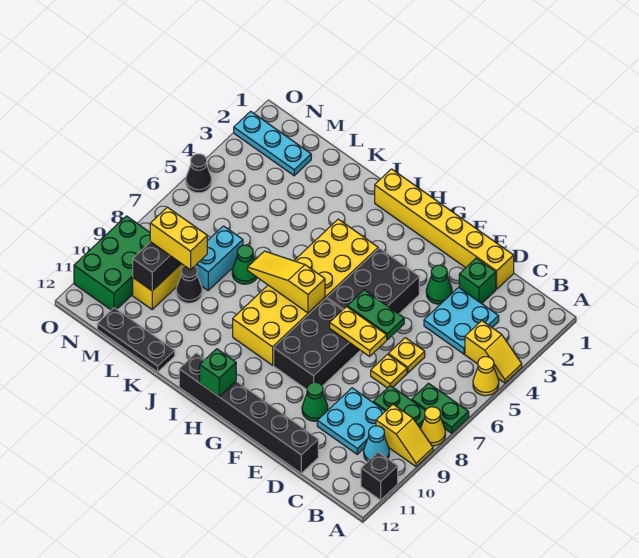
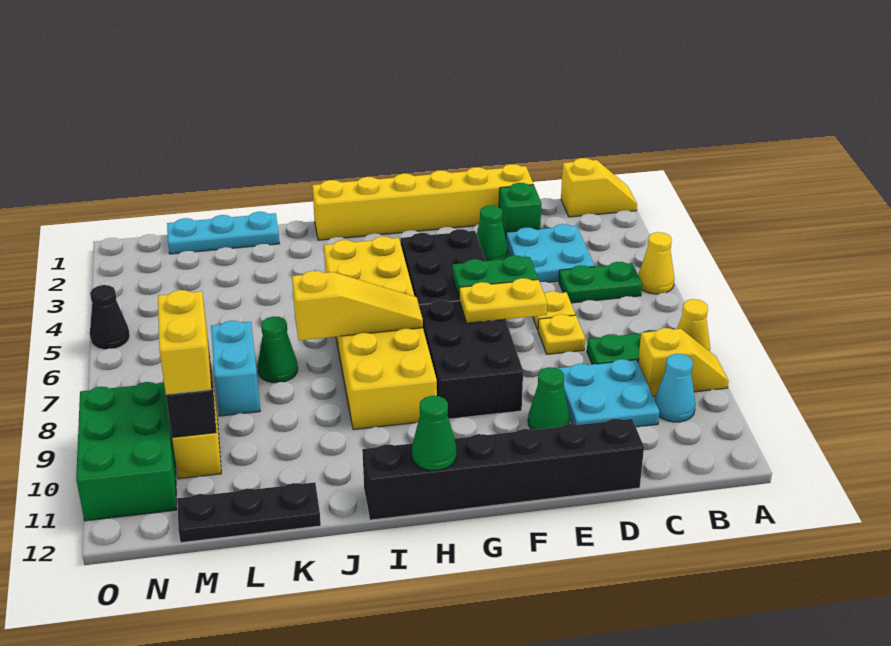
yellow 1x2 slope [465,321,522,383] -> yellow 1x2 slope moved to [561,158,637,217]
green 1x2 plate [412,383,469,433] -> green 1x2 plate moved to [559,262,642,303]
black 1x1 brick [361,452,398,500] -> none
yellow 1x3 slope [248,251,325,313] -> yellow 1x3 slope turned to [292,271,423,340]
green 1x1 brick [200,349,236,396] -> green 1x1 cone [412,396,456,470]
black 1x1 cone [176,266,202,303] -> none
yellow 1x2 brick [150,207,207,270] -> yellow 1x2 brick turned to [158,290,211,394]
cyan 1x3 plate [234,111,311,176] -> cyan 1x3 plate moved to [167,212,279,254]

